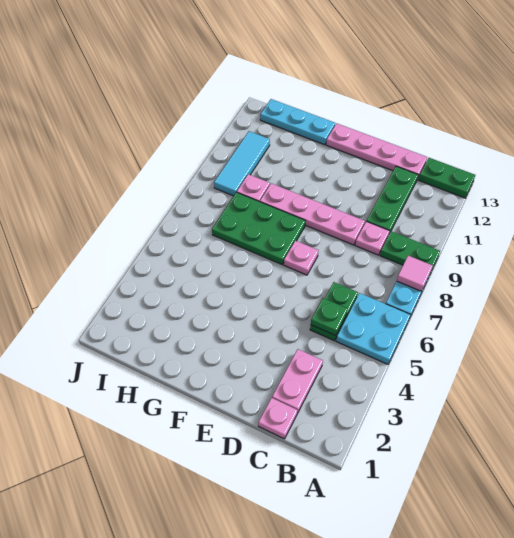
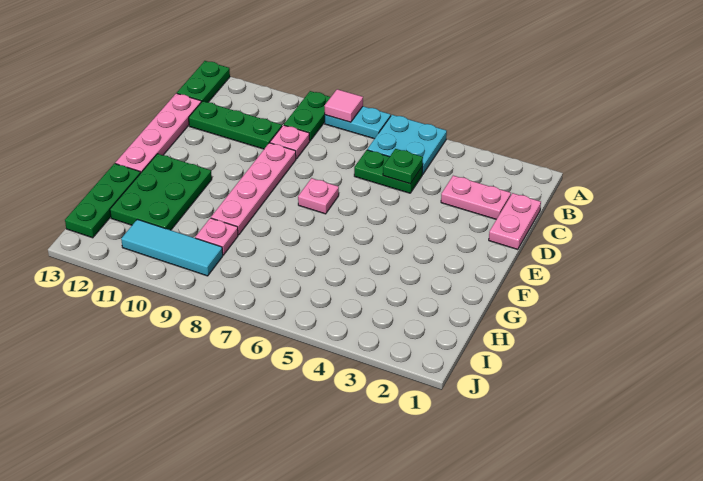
pink 1x1 plate [258,398,298,439] -> pink 1x2 plate [489,193,541,250]
green 2x3 plate [212,192,305,265] -> green 2x3 plate moved to [110,154,212,230]
cyan 1x3 plate [260,99,335,145] -> green 1x3 plate [65,164,141,238]

